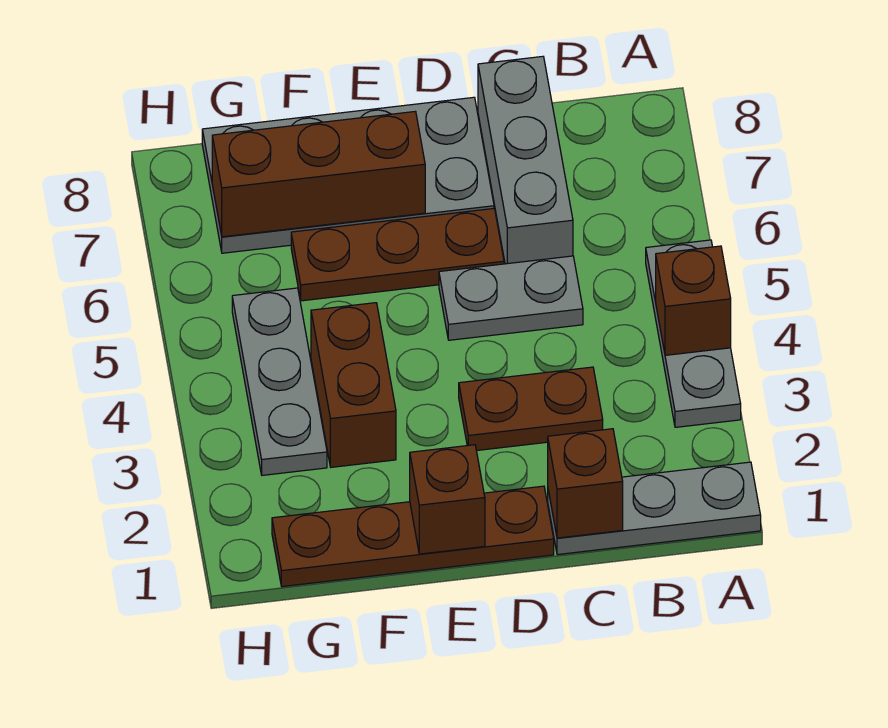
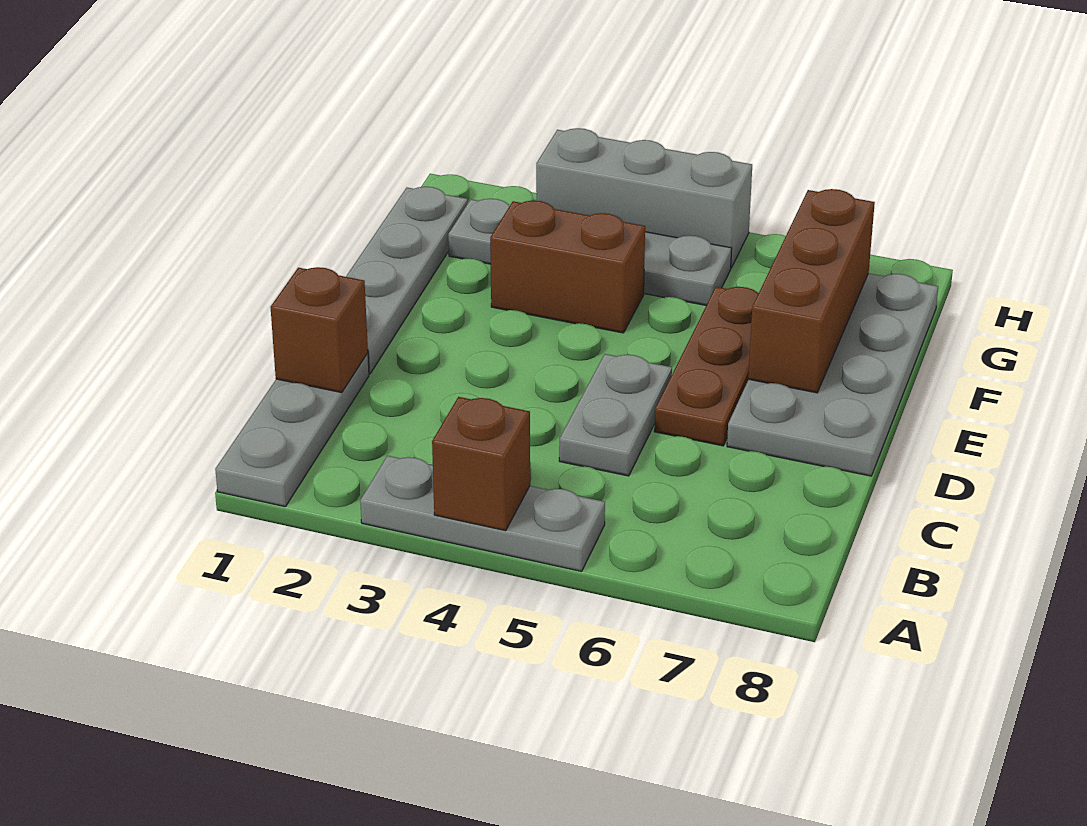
brown 1x2 plate [459,367,603,451] -> none
grey 1x3 brick [478,56,573,264] -> grey 1x3 brick moved to [536,128,752,268]
brown 1x4 plate [272,486,554,587] -> grey 1x4 plate [346,187,468,374]
brown 1x1 brick [410,445,485,554] -> none
grey 1x3 plate [232,288,327,475] -> grey 1x4 plate [448,199,732,305]

